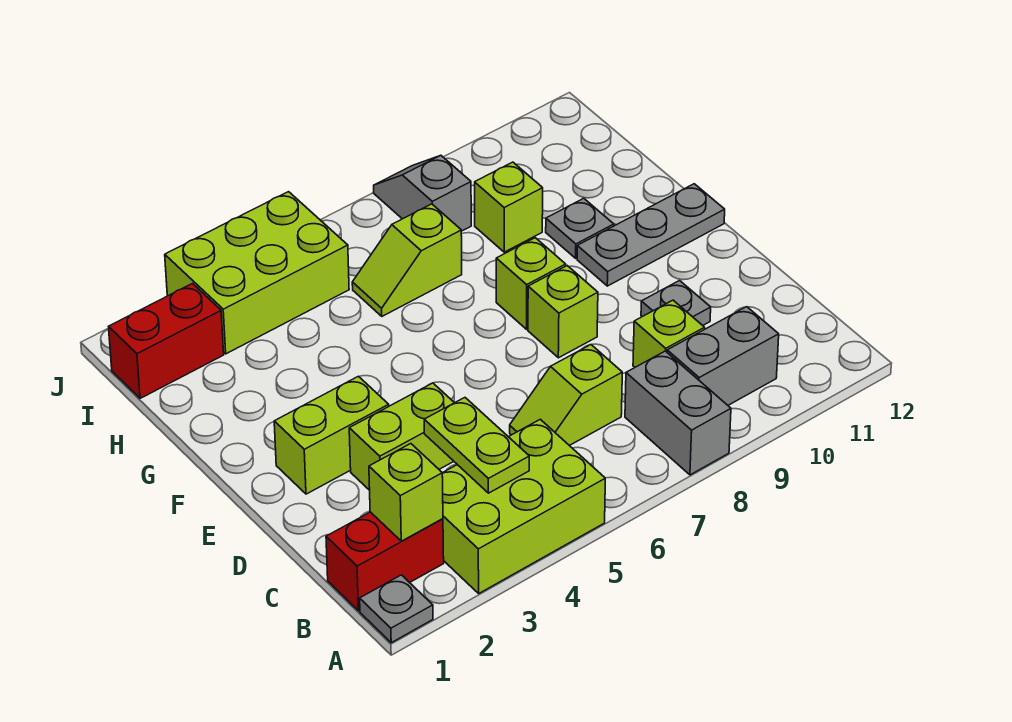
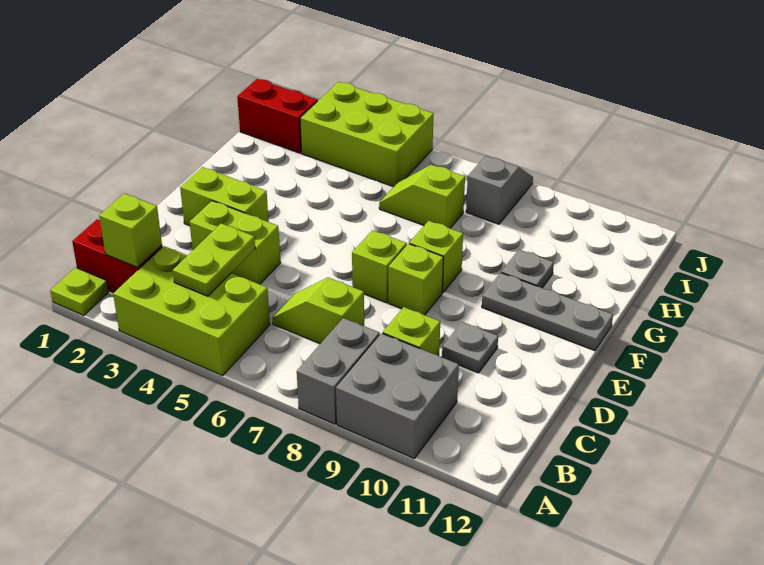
grey 1x1 plate [360,575,433,643] -> lime 1x1 plate [50,268,109,316]
grey 1x2 brick [667,307,779,405] -> grey 2x2 brick [336,333,459,458]
lime 1x1 brick [475,162,543,252] -> lime 1x1 brick moved to [352,230,407,303]

